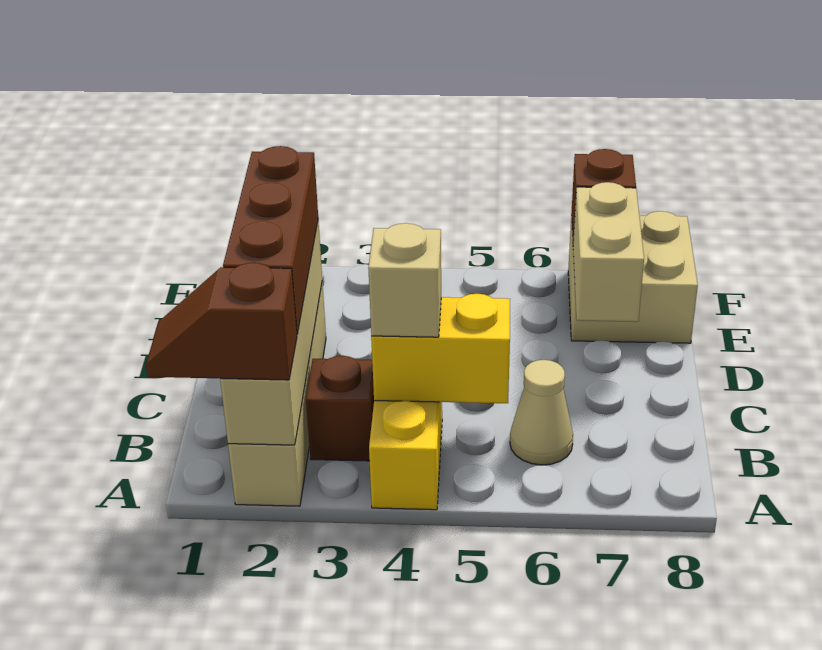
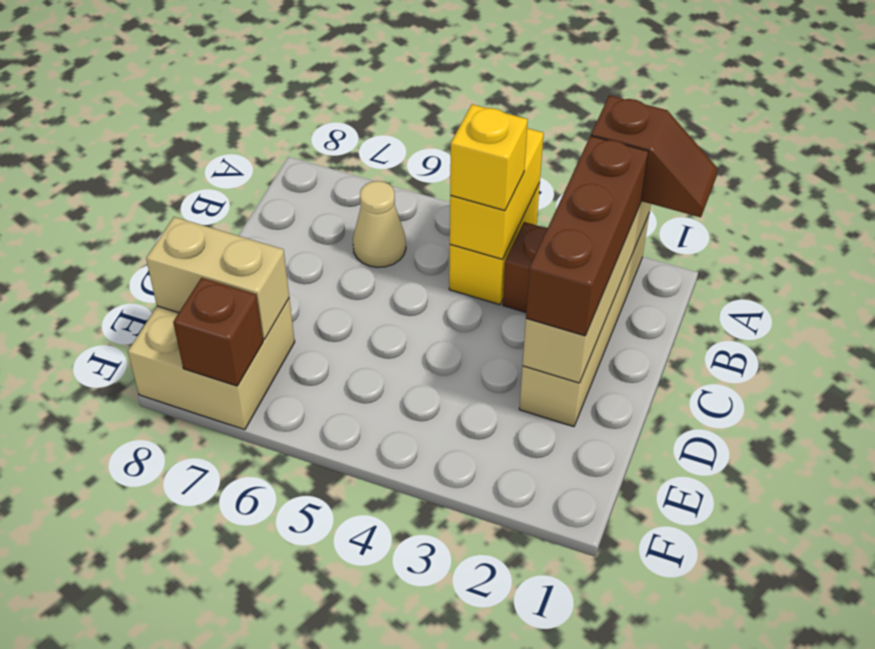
yellow 1x2 brick [371,294,510,403] -> yellow 1x2 brick turned to [450,128,544,259]
tan 1x1 brick [368,223,441,337] -> yellow 1x1 brick [450,104,528,211]
tan 1x2 brick [573,182,644,322] -> tan 1x2 brick turned to [146,217,289,339]

